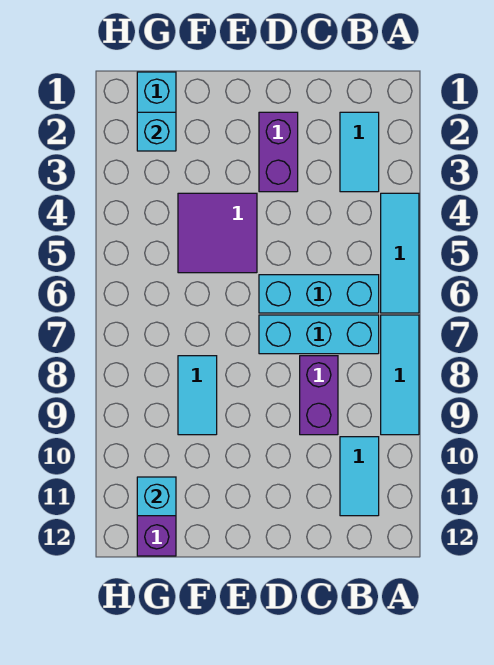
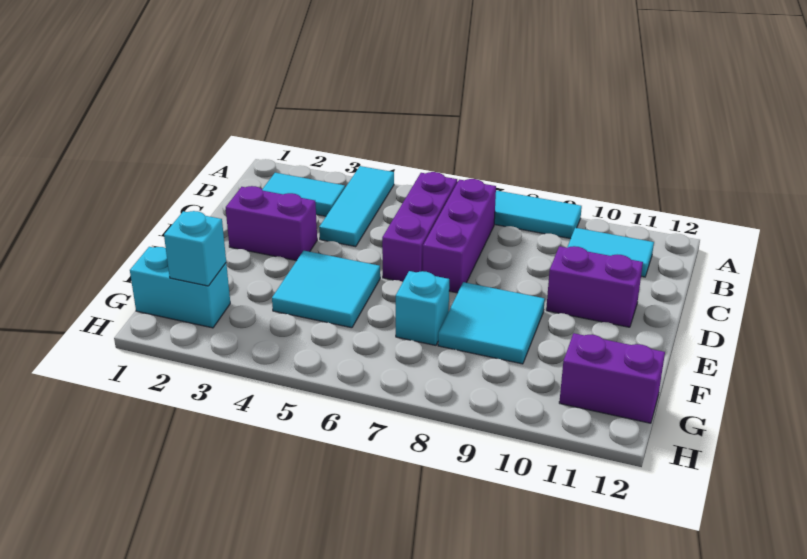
cyan 1x3 tile [381,193,419,313] -> cyan 1x3 tile turned to [319,166,394,247]
cyan 1x3 brick [259,275,379,313] -> purple 1x3 brick [382,172,457,282]
cyan 1x3 brick [259,315,379,354] -> purple 1x3 brick [423,179,496,293]
purple 1x2 brick [300,356,338,435] -> purple 1x2 brick moved to [546,246,643,327]
purple 2x2 tile [178,193,257,273] -> cyan 2x2 tile [272,251,380,328]
cyan 1x2 tile [178,356,217,435] -> cyan 2x2 tile [438,282,545,364]
cyan 1x1 brick [137,477,176,516] -> cyan 1x1 brick moved to [396,271,449,345]

